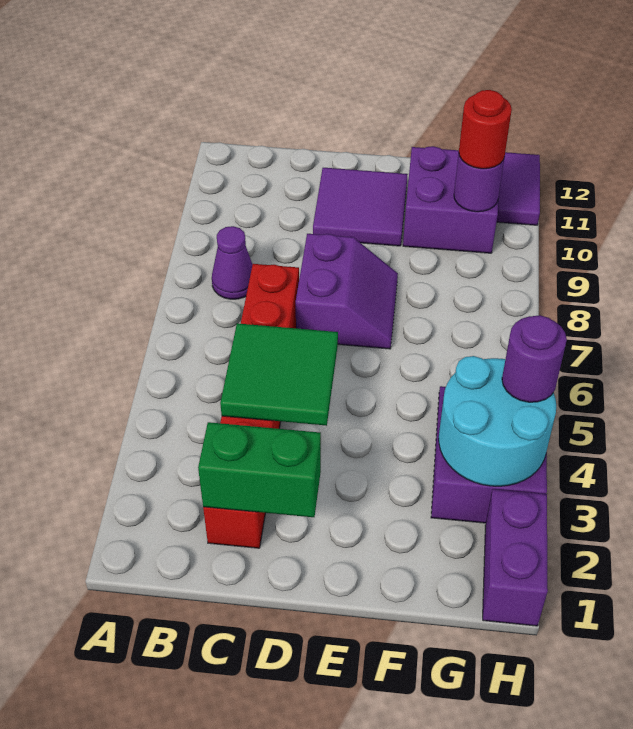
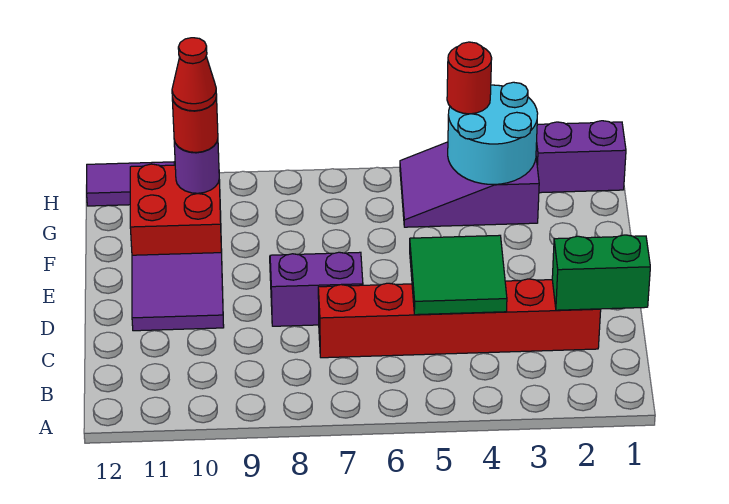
purple 1x1 cone [212,226,253,299] -> none
green 1x2 brick [198,422,321,517] -> green 1x2 brick turned to [552,235,650,310]
purple 2x2 brick [403,146,498,253] -> red 2x2 brick [130,164,222,255]
none -> red 1x1 cone [172,38,217,111]
purple 1x1 round brick [502,315,567,402] -> red 1x1 round brick [447,42,492,114]

